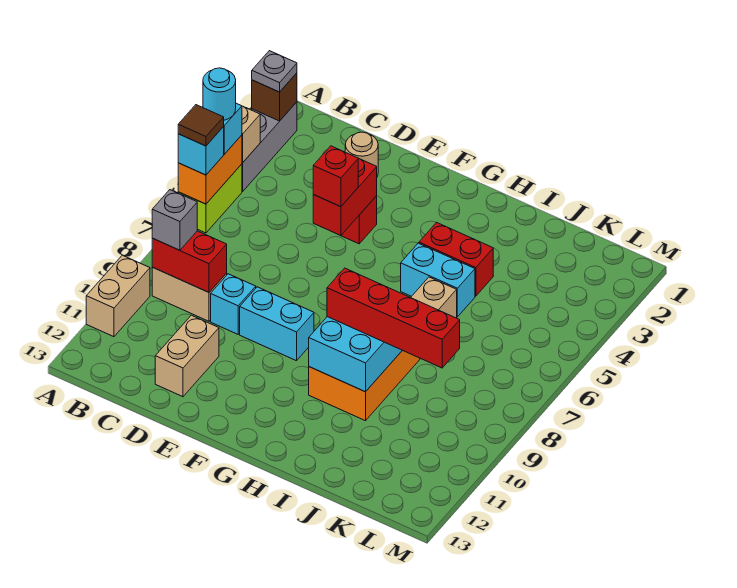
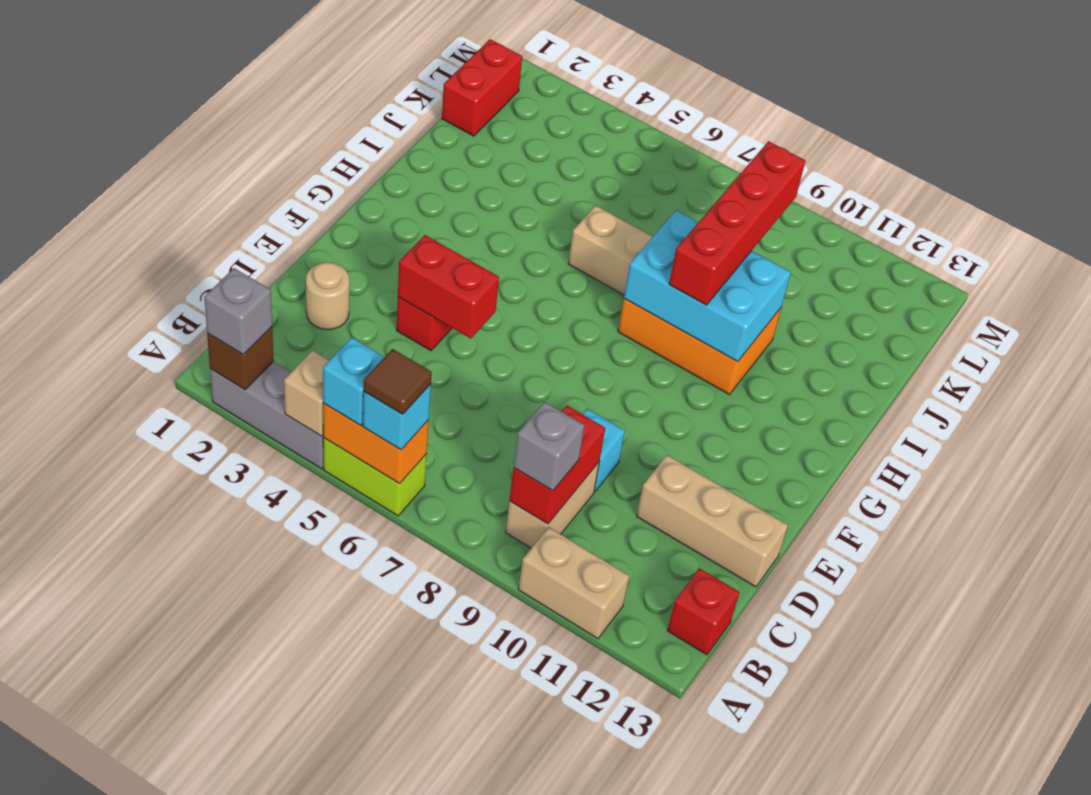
grey 1x1 plate [252,51,297,92] -> grey 1x1 brick [204,268,272,354]
cyan 1x1 round brick [203,68,236,120] -> none
tan 1x2 brick [155,315,219,397] -> tan 1x3 brick [637,455,788,587]
red 1x1 brick [313,146,358,207] -> red 1x1 brick moved to [667,568,739,655]
cyan 1x2 brick [240,287,314,361] -> none
red 1x2 brick [419,222,493,296] -> red 1x2 brick moved to [442,39,522,136]
cyan 1x2 brick [401,243,475,317] -> none

